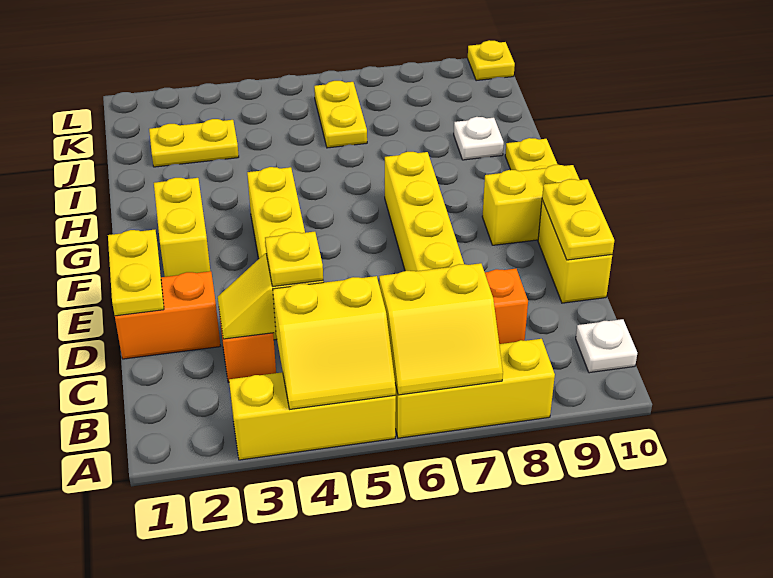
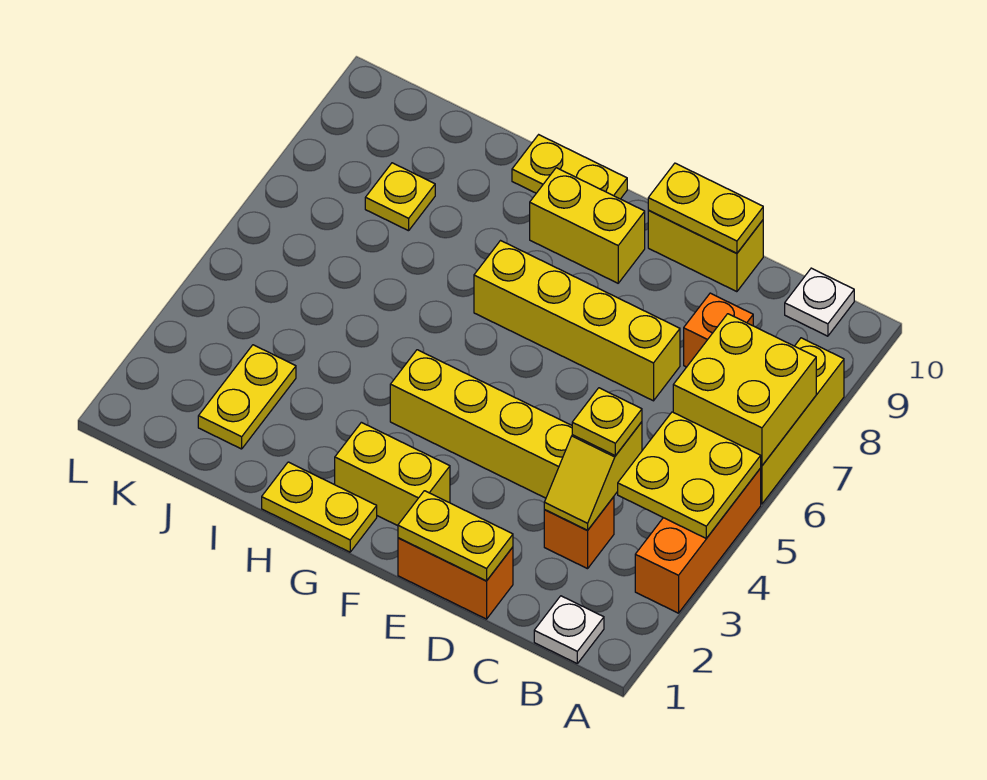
yellow 1x3 brick [229,372,396,460] -> orange 1x3 brick [635,468,761,613]
yellow 2x2 slope [273,276,396,409] -> yellow 2x2 plate [618,412,761,538]
yellow 2x2 slope [379,263,503,395] -> yellow 2x2 brick [673,314,816,466]
orange 1x2 brick [115,271,220,359] -> orange 1x2 brick turned to [398,538,513,619]
yellow 1x2 brick [482,165,579,245] -> yellow 1x2 brick turned to [530,168,645,283]
white 1x1 plate [454,117,504,160] -> white 1x1 plate moved to [534,596,604,663]
yellow 1x2 plate [314,81,367,148] -> yellow 1x2 plate moved to [262,462,377,552]
yellow 1x1 plate [468,40,515,81] -> yellow 1x1 plate moved to [365,163,435,231]

